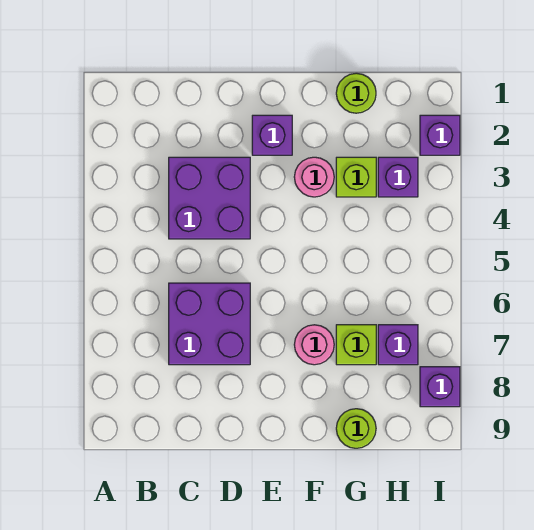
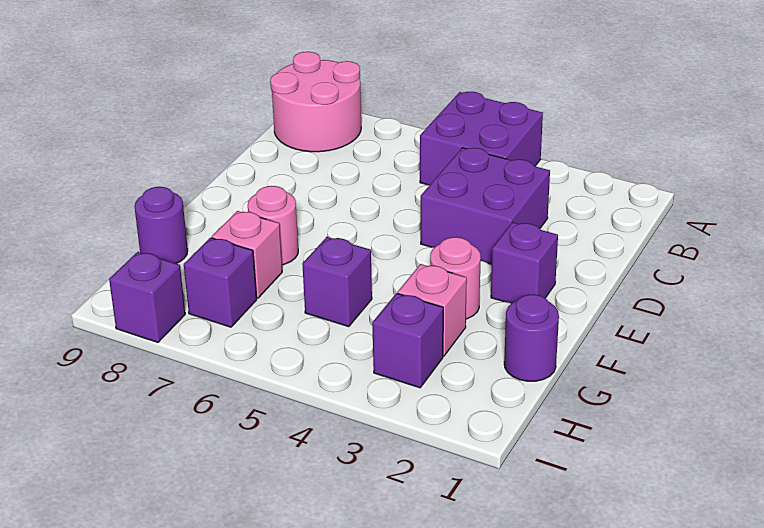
none -> pink 2x2 round brick [270,52,361,152]
purple 2x2 brick [169,283,250,365] -> purple 2x2 brick moved to [420,92,543,185]
lime 1x1 round brick [336,73,376,113] -> purple 1x1 round brick [504,294,559,381]
lime 1x1 brick [336,157,376,197] -> pink 1x1 brick [398,264,467,356]
lime 1x1 brick [336,325,376,365] -> pink 1x1 brick [212,211,282,298]
lime 1x1 round brick [336,409,376,448] -> purple 1x1 round brick [134,187,188,264]
purple 1x1 brick [420,115,460,155] -> purple 1x1 brick moved to [302,237,372,327]

